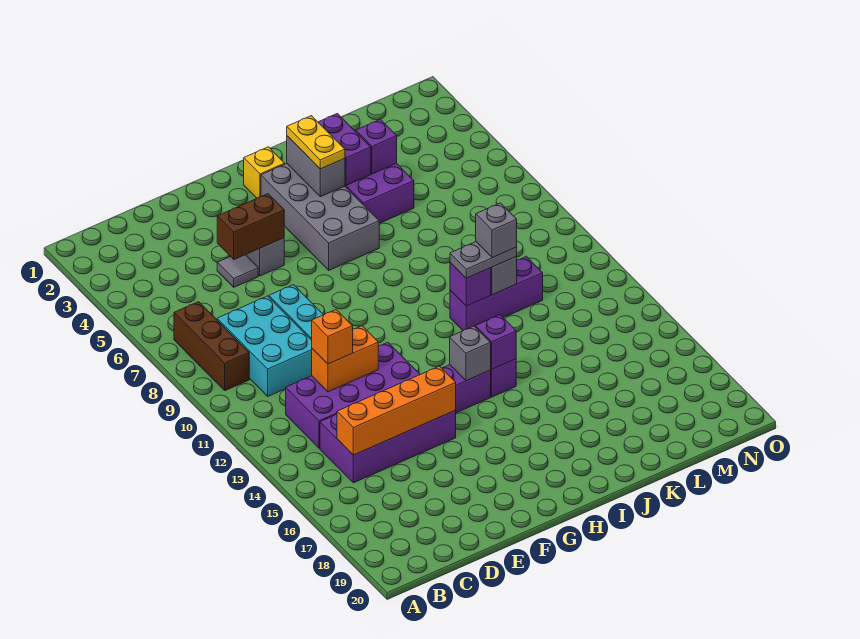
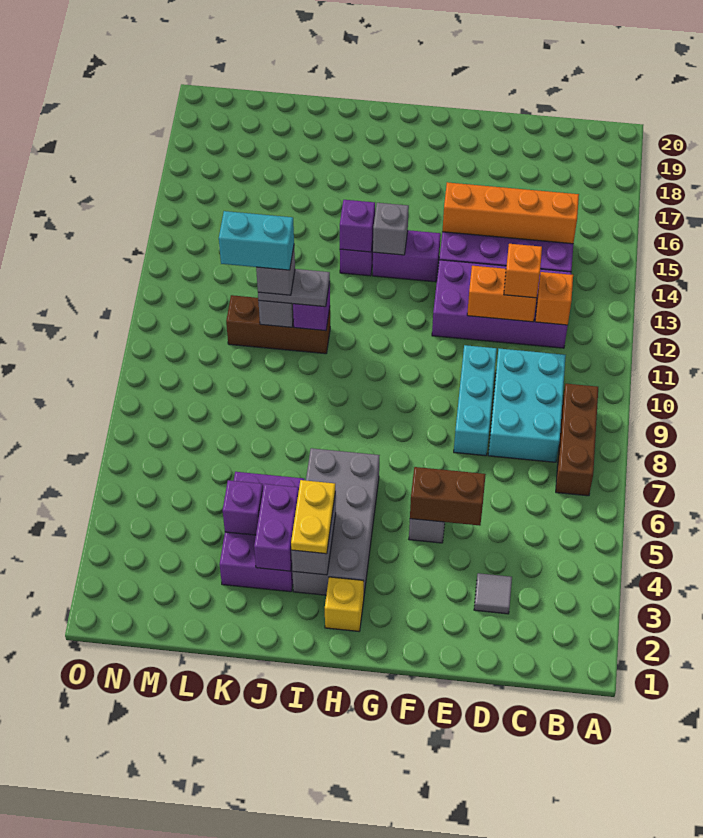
none -> orange 1x1 brick [535,272,573,325]
grey 1x1 tile [217,255,258,287] -> grey 1x1 tile moved to [474,573,512,614]
purple 1x3 brick [450,256,543,331] -> brown 1x3 brick [226,295,330,354]
none -> cyan 1x2 brick [219,211,294,270]

